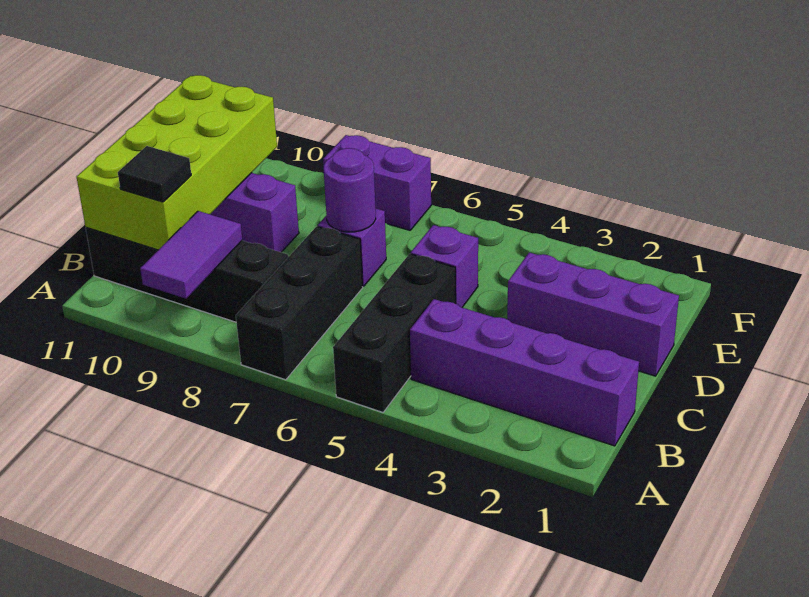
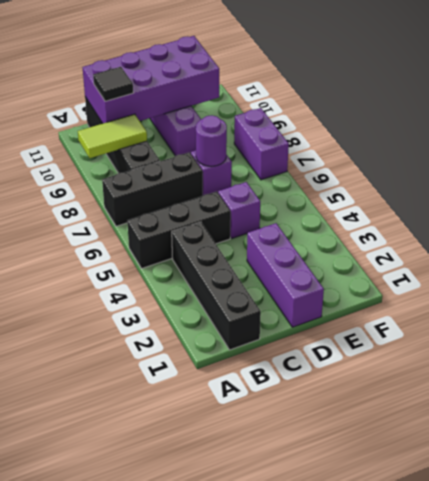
purple 1x2 tile [140,211,242,299] -> lime 1x2 tile [78,114,147,158]
purple 1x4 brick [410,299,639,446] -> black 1x4 brick [172,222,261,350]
lime 2x4 brick [77,75,277,250] -> purple 2x4 brick [83,36,219,124]

